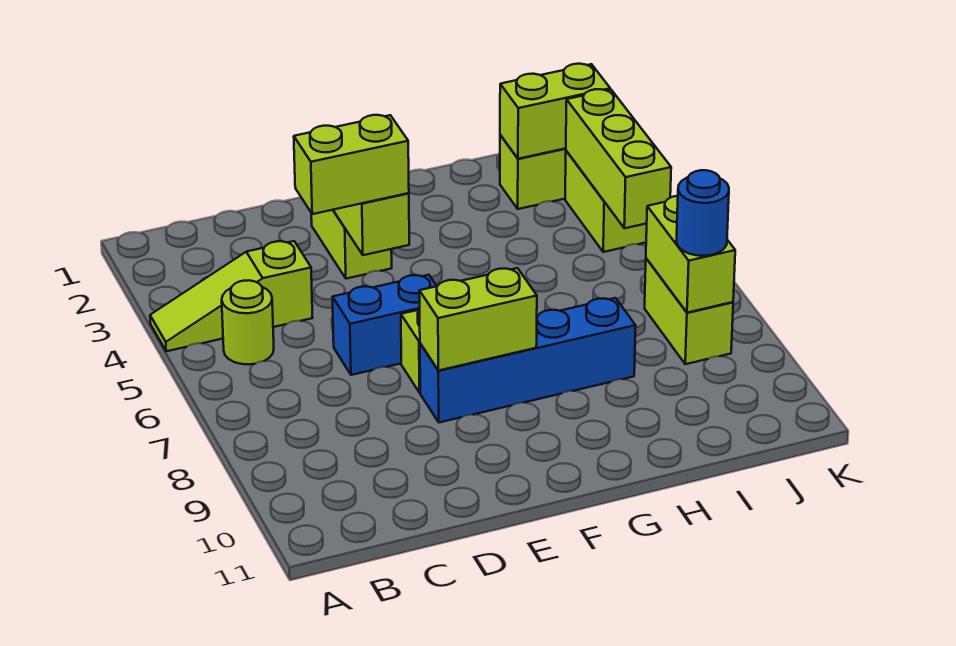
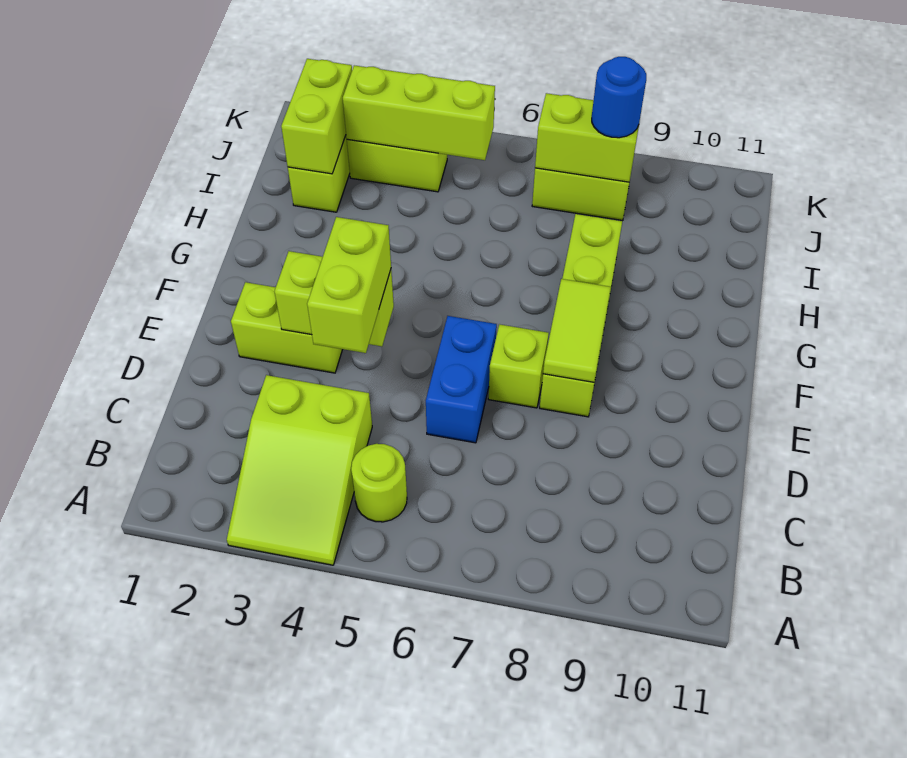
lime 1x3 slope [150,241,313,351] -> lime 2x3 slope [227,375,372,565]
blue 1x4 brick [420,298,636,422] -> lime 1x4 brick [540,214,622,417]
lime 1x2 brick [419,268,537,371] -> lime 1x2 tile [543,279,611,382]

